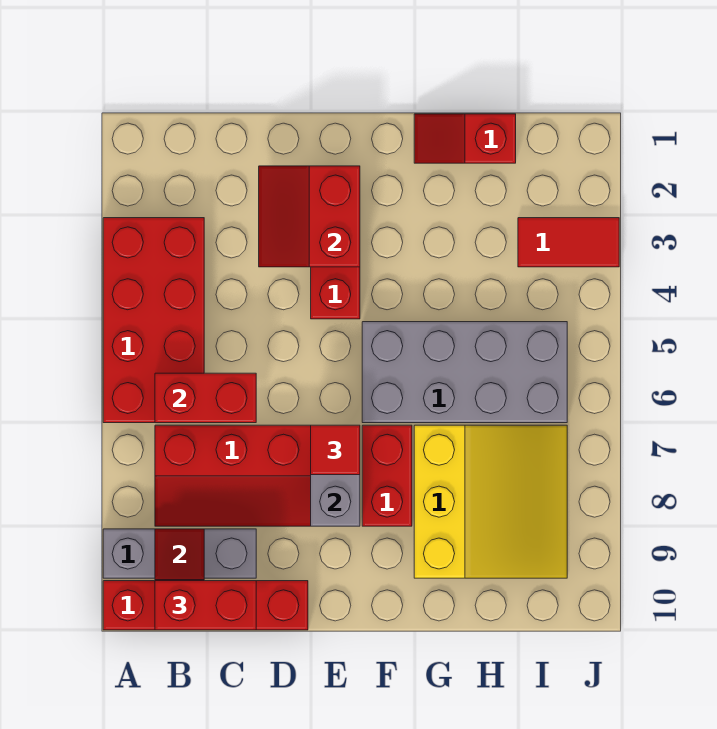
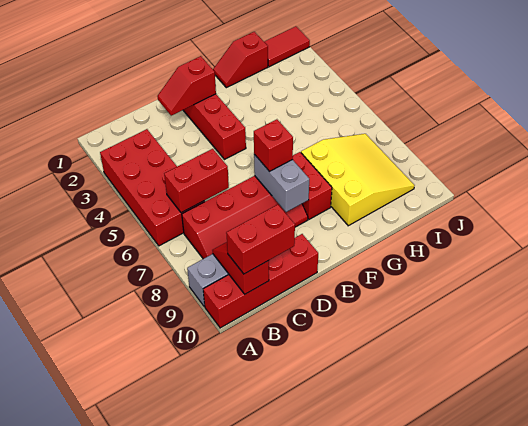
red 2x2 slope [259,166,360,267] -> red 1x2 slope [157,56,216,116]
red 1x1 tile [311,425,360,475] -> red 1x1 brick [254,119,293,172]
grey 2x4 brick [362,322,567,423] -> none
red 1x2 tile [518,218,619,267] -> red 1x2 tile moved to [264,26,310,67]

